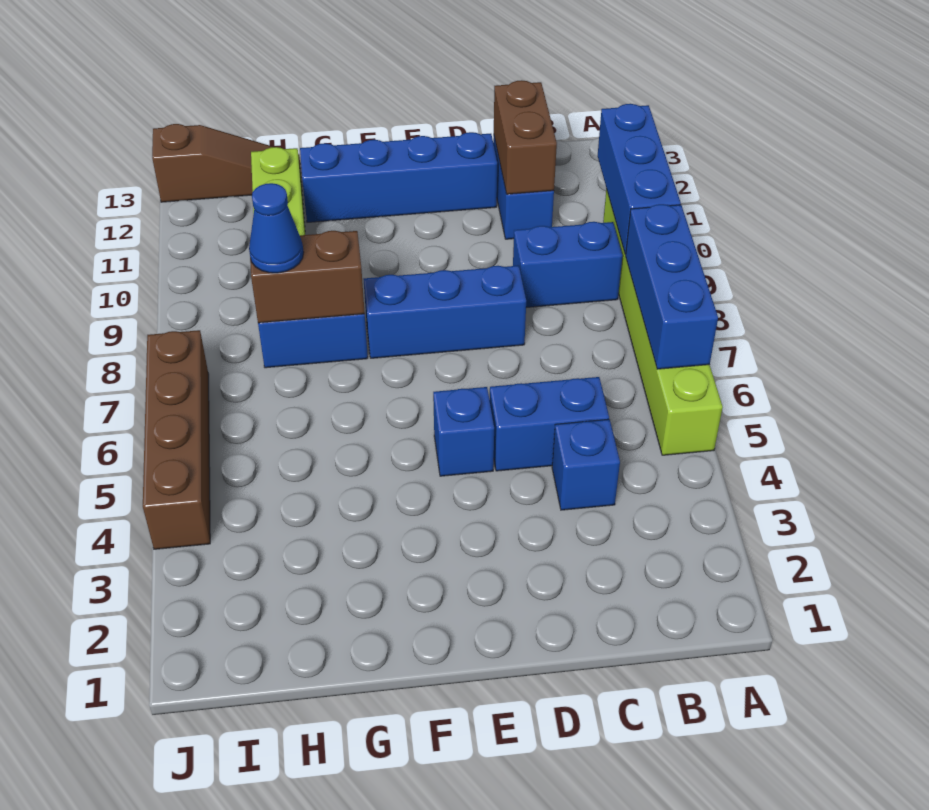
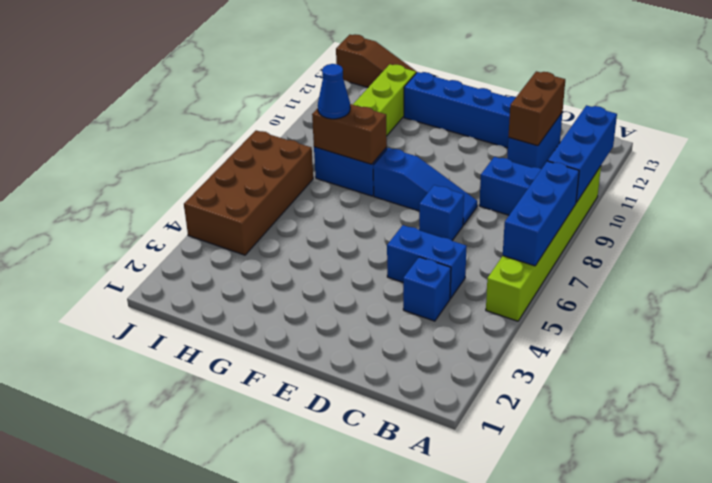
blue 1x3 brick [363,266,526,358] -> blue 1x3 slope [373,148,477,225]
blue 1x1 brick [433,387,494,476] -> blue 1x1 brick moved to [419,185,464,240]
brown 1x4 brick [143,330,210,549] -> brown 2x4 brick [184,130,313,255]

